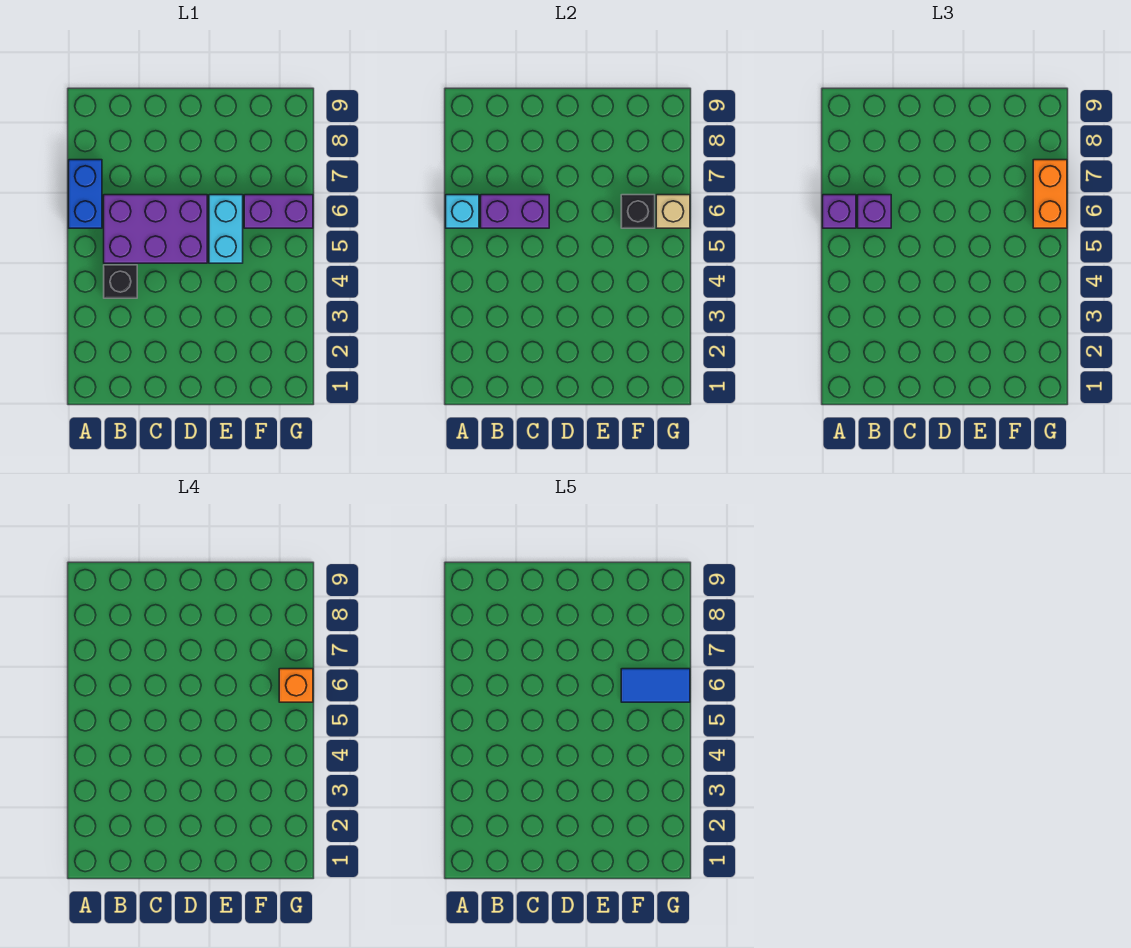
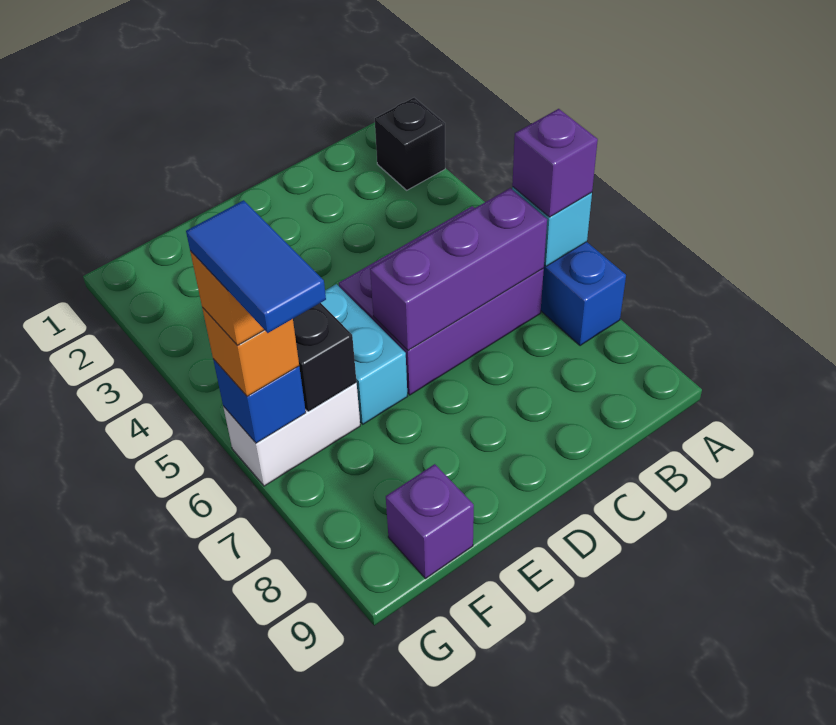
black 1x1 brick [104,265,137,298] -> black 1x1 brick moved to [375,98,445,190]
purple 1x2 brick [481,195,549,228] -> purple 1x3 brick [370,188,547,350]
purple 1x1 brick [858,195,891,228] -> purple 1x1 brick moved to [386,464,474,579]
purple 1x2 brick [244,195,313,228] -> white 1x2 brick [223,383,360,486]
blue 1x2 tile [621,669,690,702] -> blue 1x2 tile turned to [186,200,326,333]
tan 1x1 brick [656,195,690,228] -> blue 1x1 brick [213,359,306,443]
orange 1x2 brick [1033,160,1067,228] -> orange 1x1 brick [202,308,299,396]

